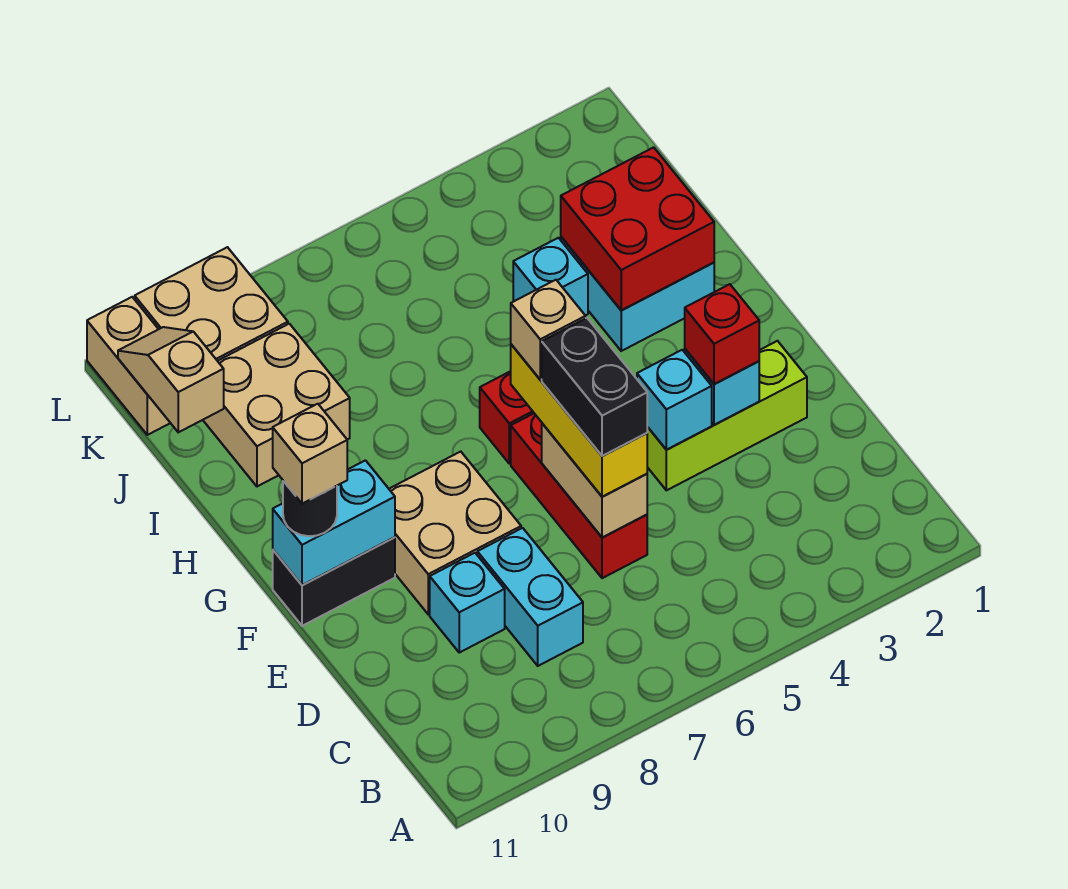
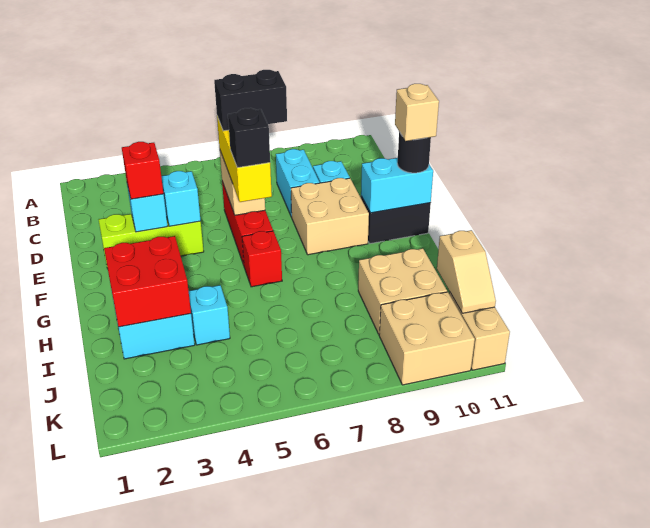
black 1x2 brick [542,318,647,456] -> black 1x2 brick turned to [214,70,287,131]
tan 1x1 brick [511,280,586,380] -> black 1x1 brick [228,108,270,168]

